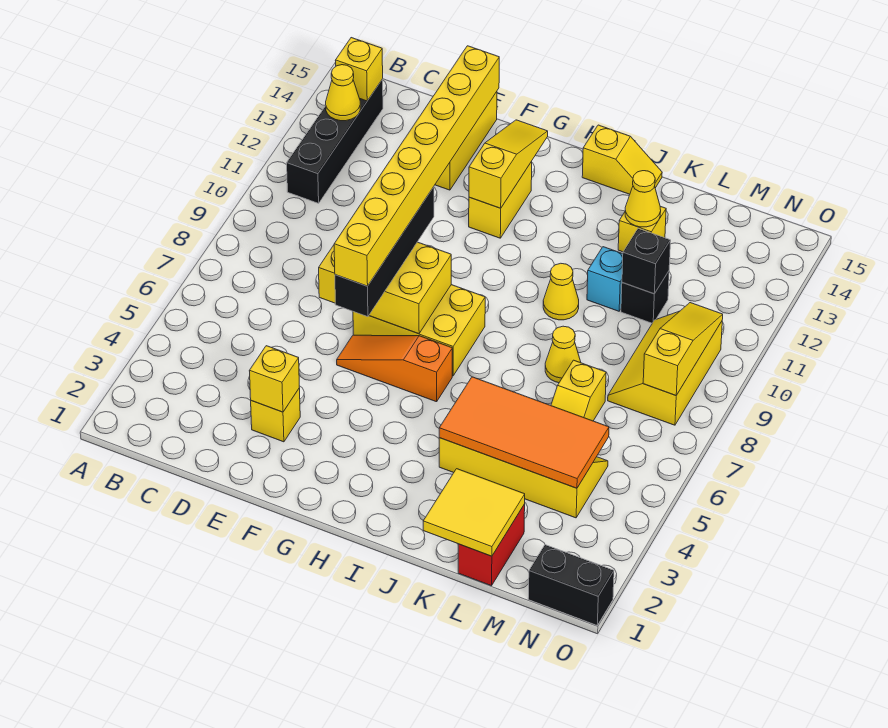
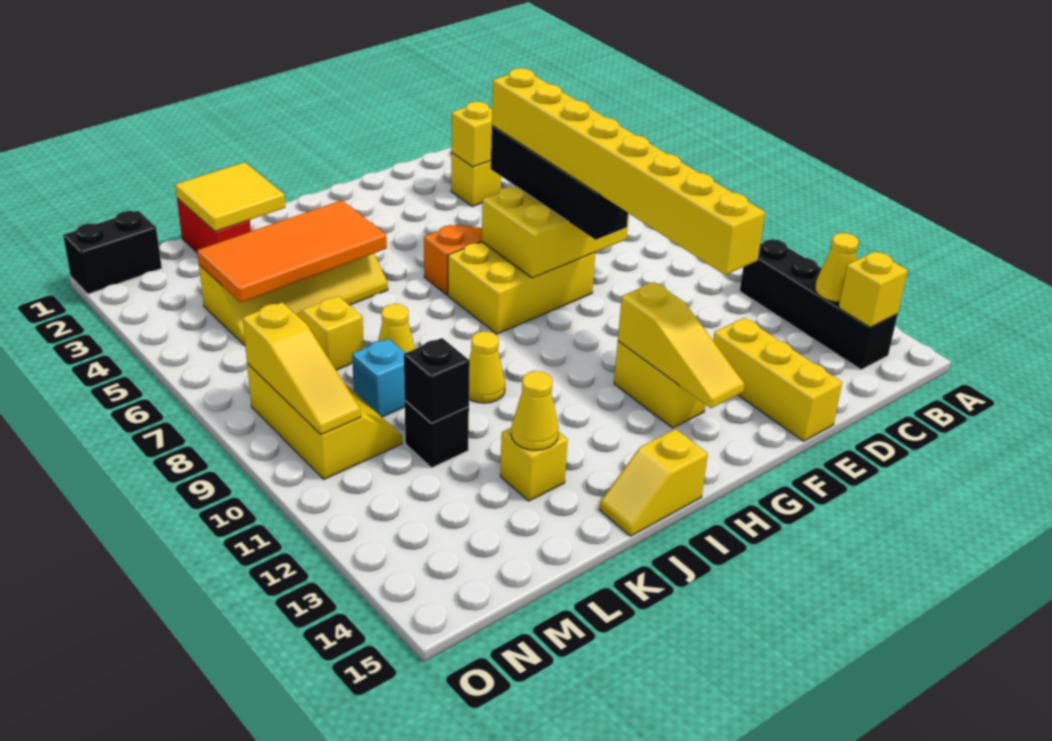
cyan 1x1 brick [587,247,623,311] -> cyan 1x1 brick moved to [352,339,405,417]

